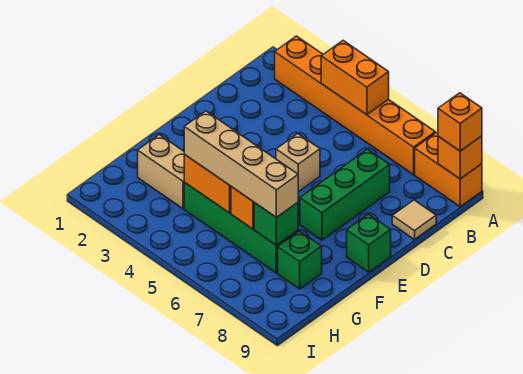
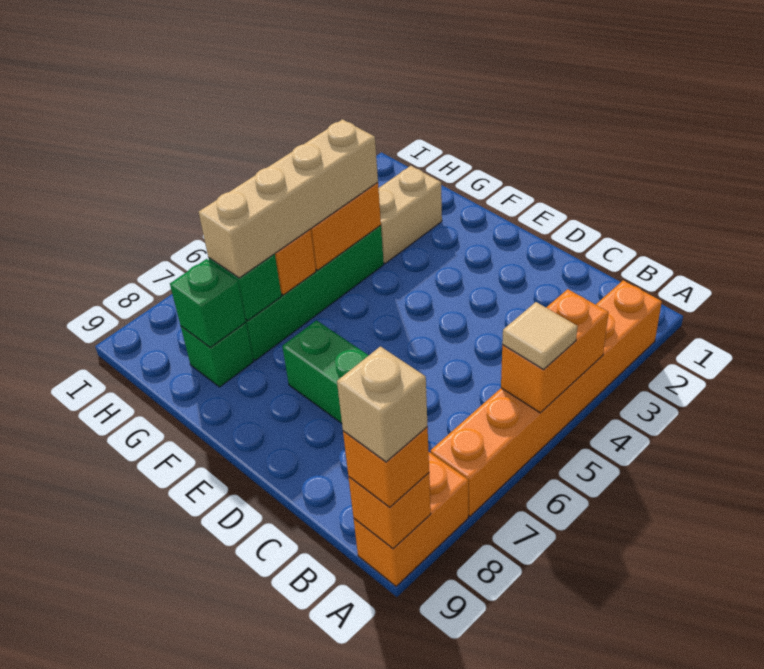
tan 1x1 tile [392,200,436,240] -> tan 1x1 tile moved to [502,302,578,370]
tan 1x1 brick [276,134,320,192] -> tan 1x1 brick moved to [337,346,428,462]
green 1x1 brick [347,214,391,272] -> green 1x1 brick moved to [170,259,246,347]

